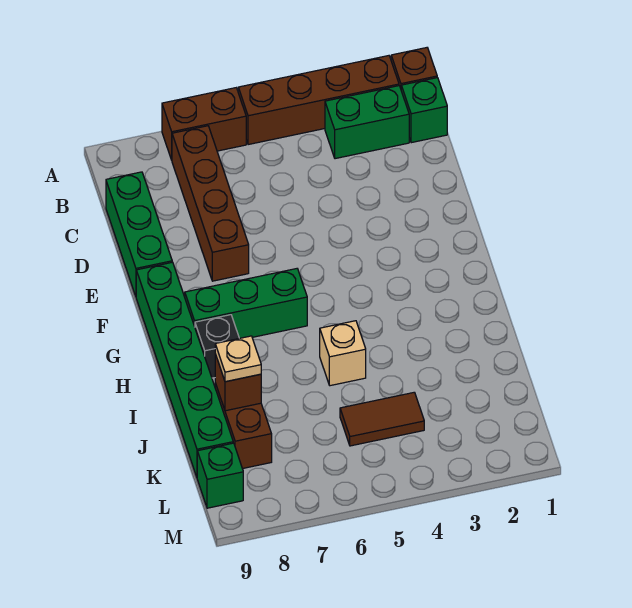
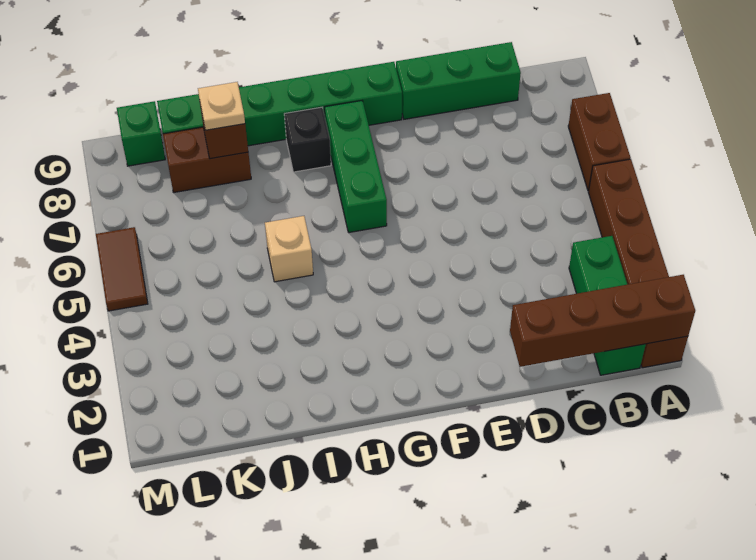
brown 1x4 brick [172,126,249,281] -> brown 1x4 brick moved to [510,275,695,367]
brown 1x2 tile [340,392,424,446] -> brown 1x2 tile moved to [96,227,148,311]

